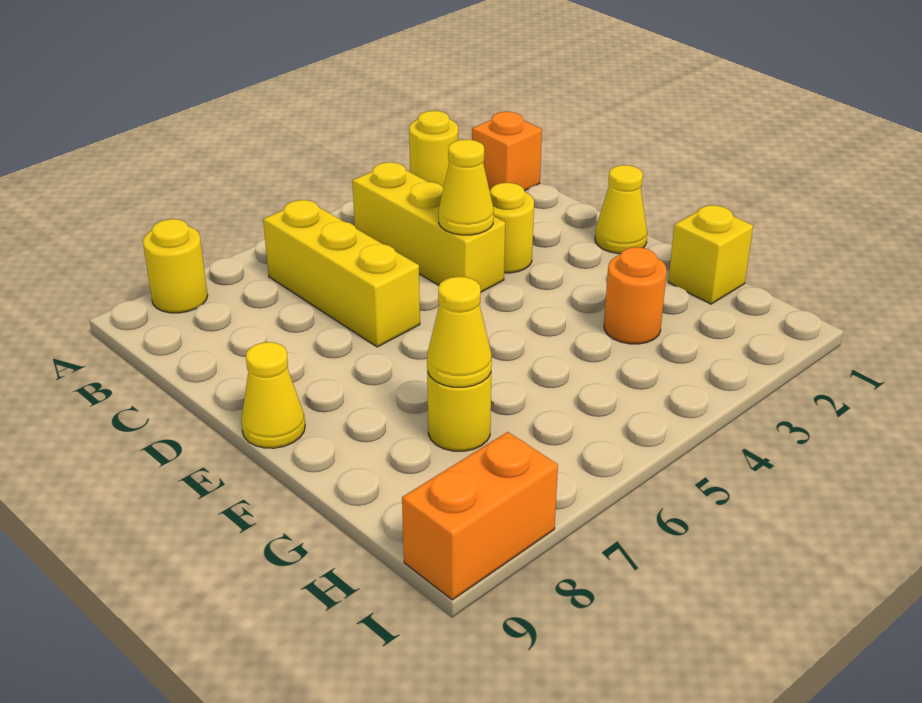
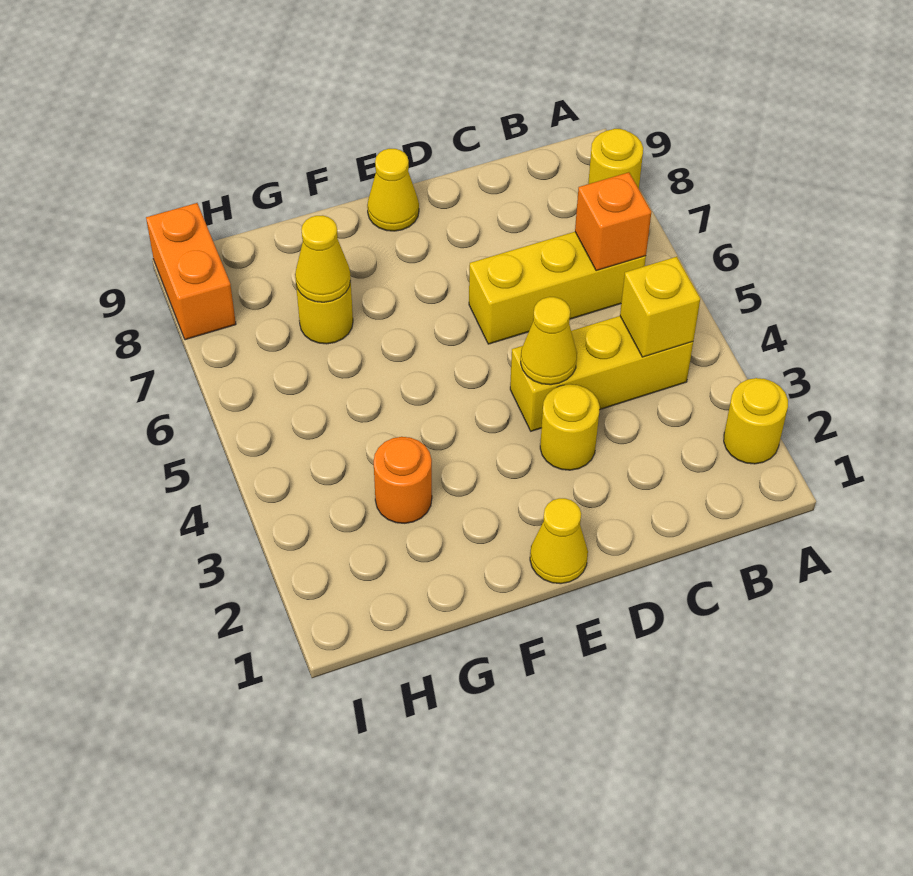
orange 1x1 brick [472,112,542,191] -> orange 1x1 brick moved to [575,172,651,271]
yellow 1x1 brick [668,205,753,304] -> yellow 1x1 brick moved to [620,257,700,357]

